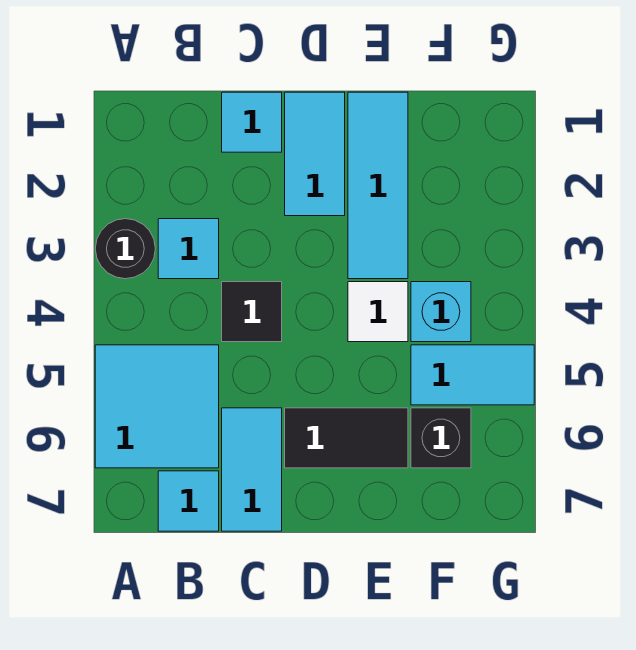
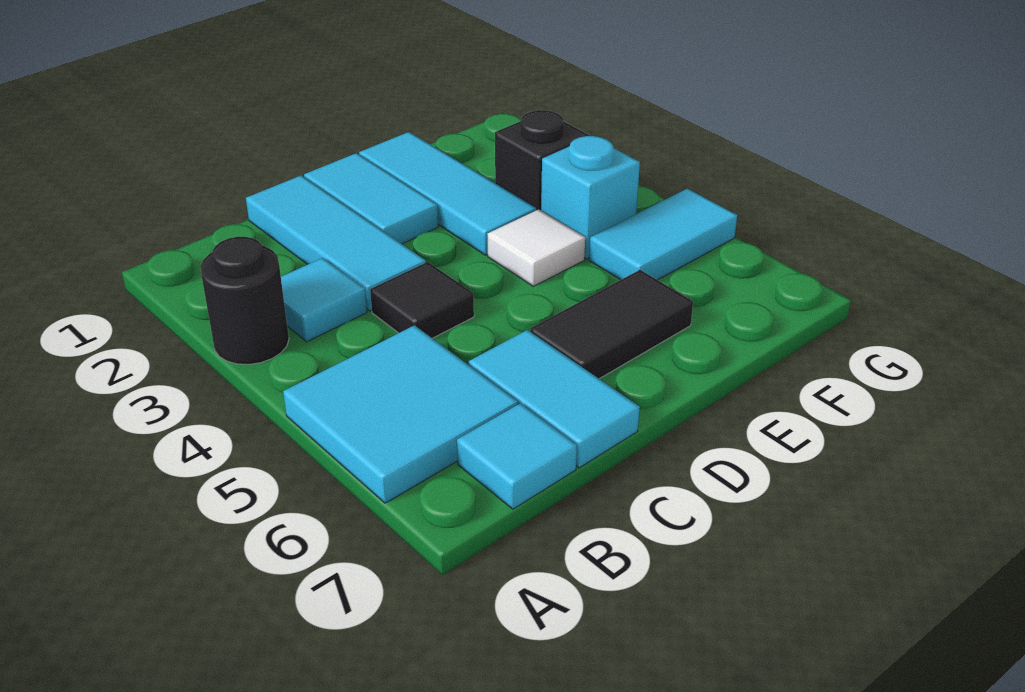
cyan 1x1 tile [222,92,282,152] -> cyan 1x3 tile [246,176,426,311]
black 1x1 brick [411,408,471,468] -> black 1x1 brick moved to [495,110,589,210]

